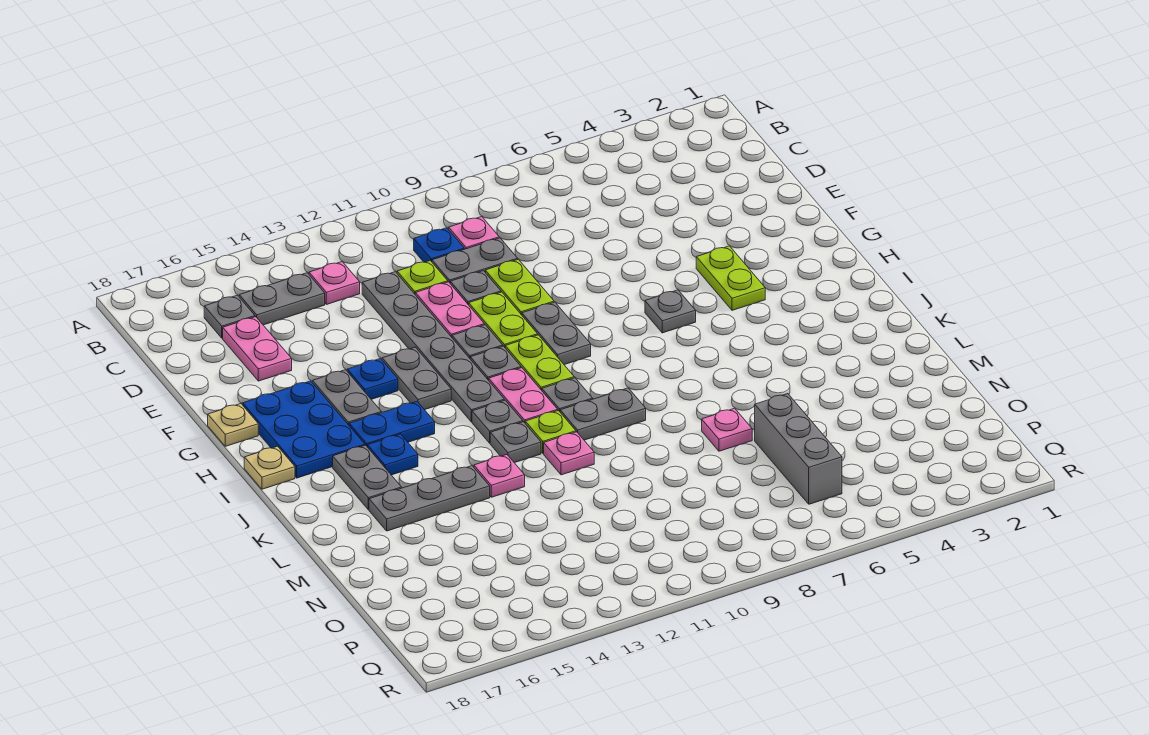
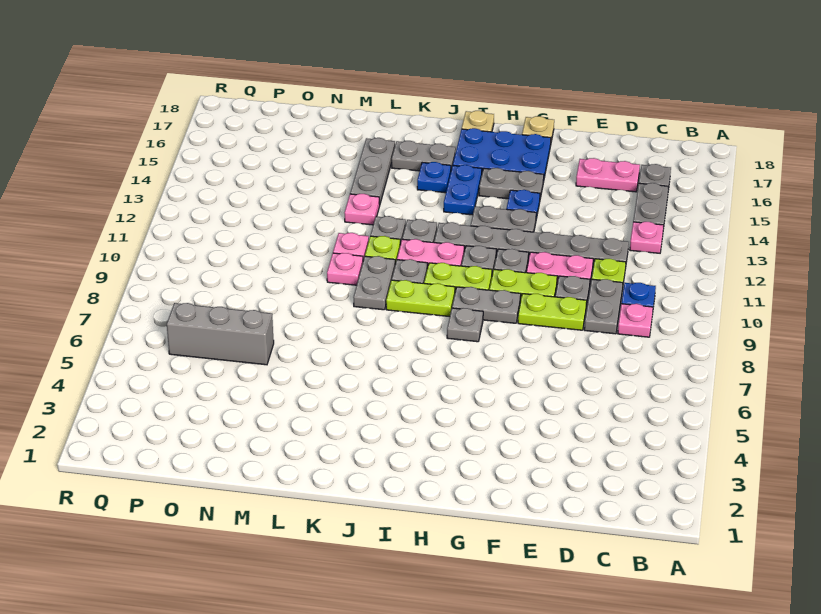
lime 1x2 plate [696,246,765,310] -> lime 1x2 plate moved to [386,280,455,317]
grey 1x1 plate [645,290,696,333] -> grey 1x1 plate moved to [447,308,483,342]
pink 1x1 plate [702,408,752,451] -> pink 1x1 plate moved to [327,253,363,285]

